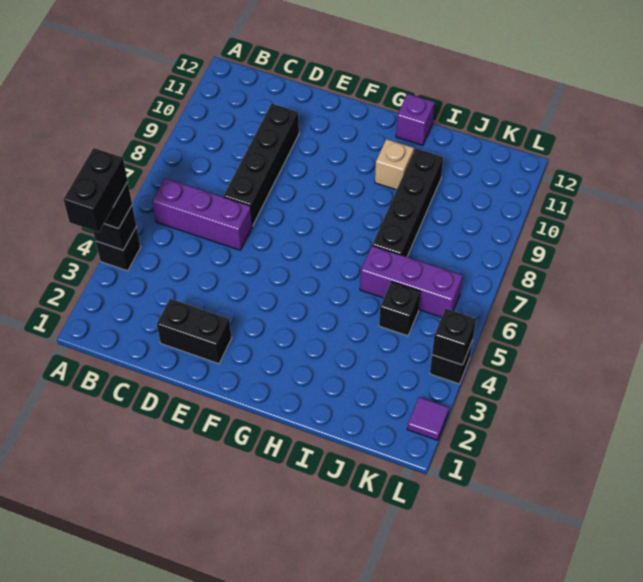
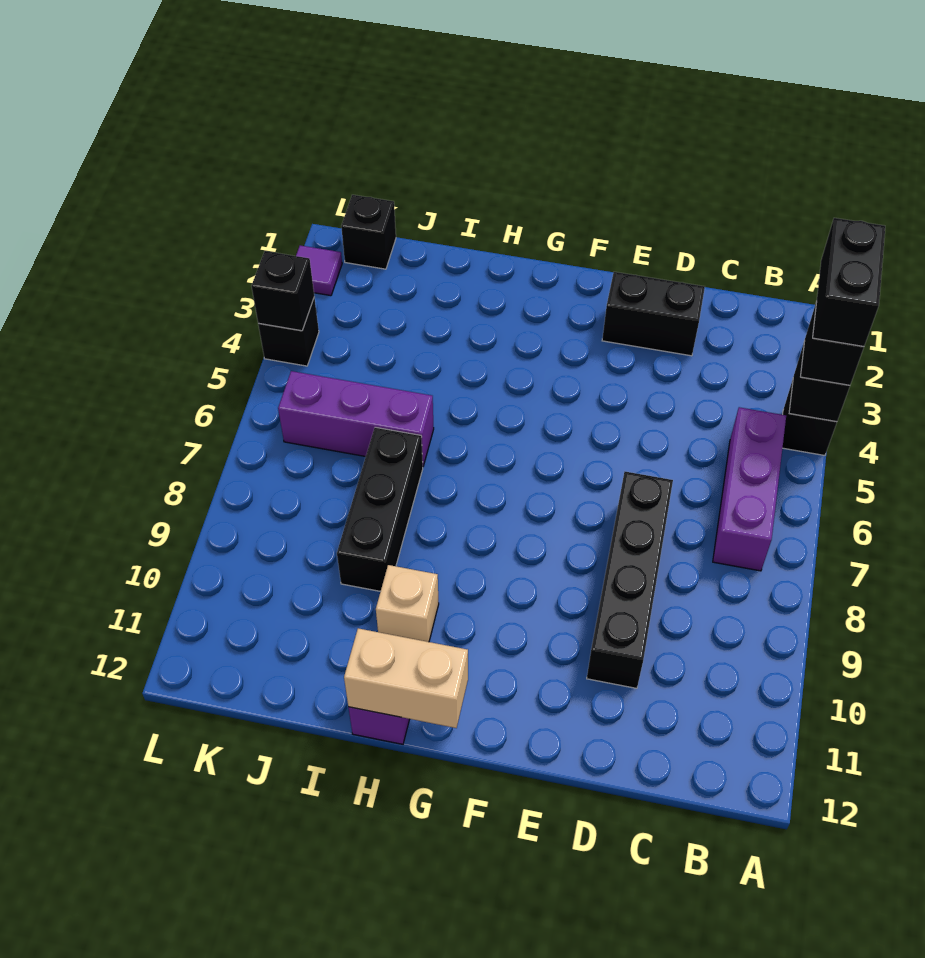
purple 1x3 brick [152,178,252,250] -> purple 1x3 brick turned to [713,407,786,571]
none -> tan 1x2 brick [344,628,468,728]
black 1x4 brick [372,148,443,257] -> black 1x3 brick [337,427,423,591]
black 1x1 brick [379,282,421,336] -> black 1x1 brick moved to [341,195,396,269]

